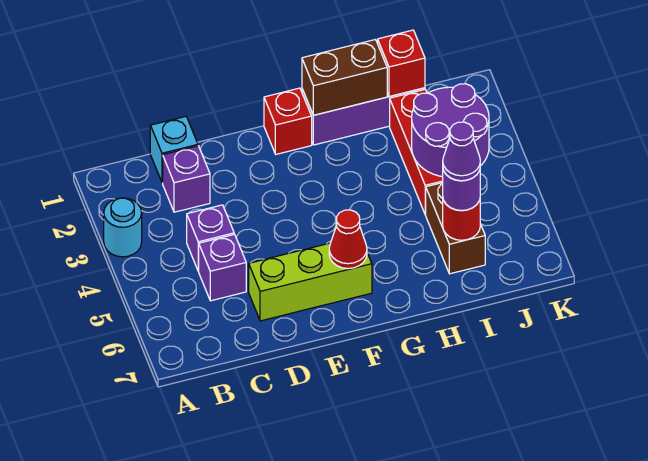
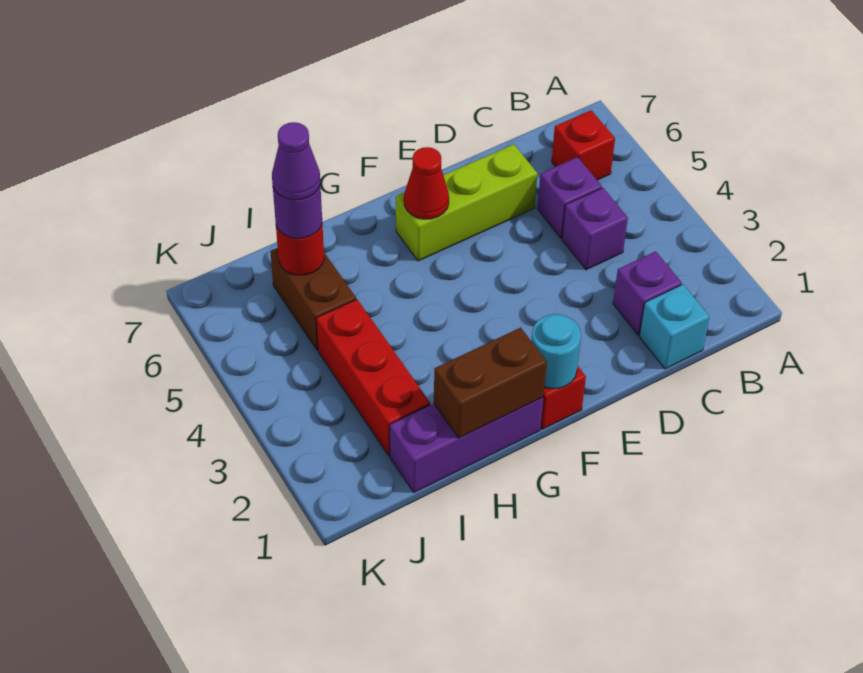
cyan 1x1 round brick [104,198,142,257] -> cyan 1x1 round brick moved to [531,314,581,389]
red 1x1 brick [378,30,425,97] -> red 1x1 brick moved to [552,110,615,180]
purple 2x2 round brick [412,84,489,177] -> none

